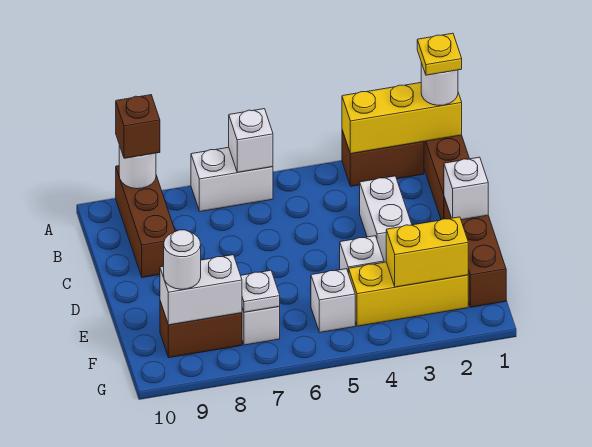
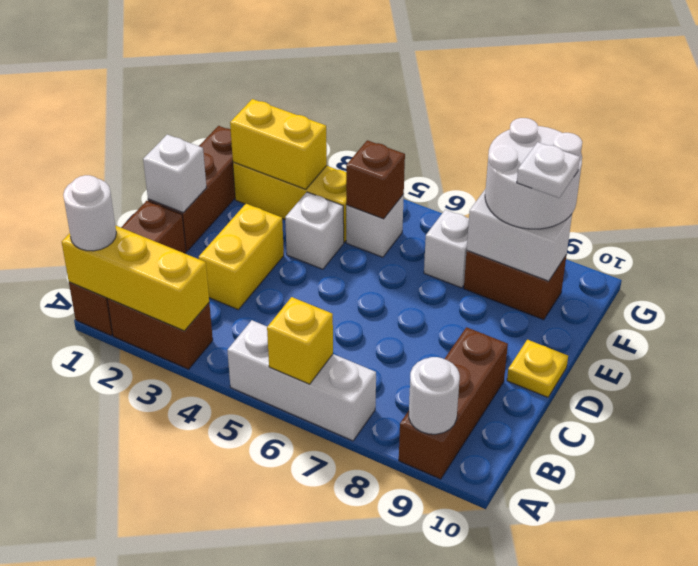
yellow 1x1 plate [417,33,462,75] -> yellow 1x1 plate moved to [507,340,568,397]
white 1x2 brick [191,147,273,211] -> white 1x3 brick [227,320,376,441]
white 1x1 brick [229,109,273,172] -> yellow 1x1 brick [267,297,333,384]
brown 1x1 brick [116,95,160,158] -> brown 1x1 brick moved to [346,140,405,219]
white 1x2 brick [360,176,412,262] -> yellow 1x2 brick [199,204,284,310]
white 1x1 plate [241,270,280,312] -> white 1x1 plate moved to [517,142,580,198]
white 1x1 round brick [164,230,201,289] -> white 2x2 round brick [485,118,582,229]

